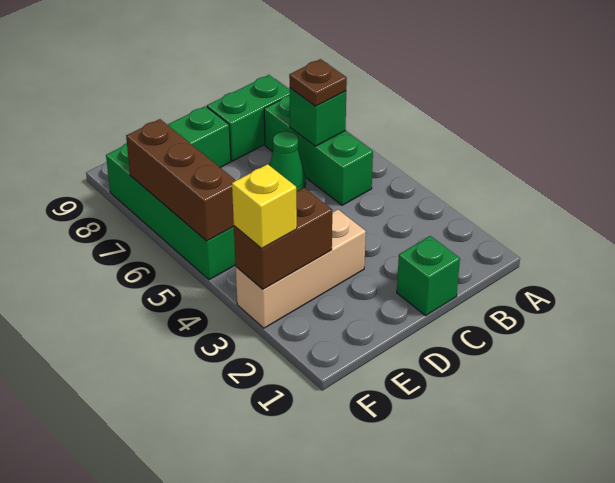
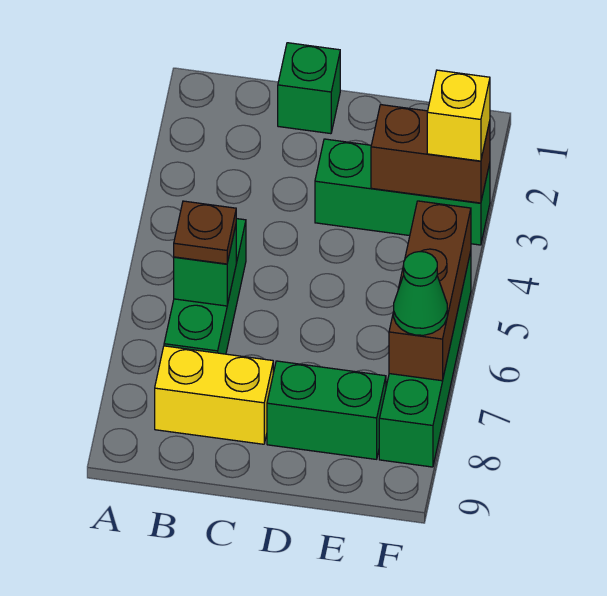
green 1x2 brick [207,75,290,161] -> yellow 1x2 brick [155,346,273,444]
green 1x1 cone [269,131,306,192] -> green 1x1 cone moved to [394,252,447,335]
tan 1x3 brick [236,210,366,328] -> green 1x3 brick [315,139,490,245]

